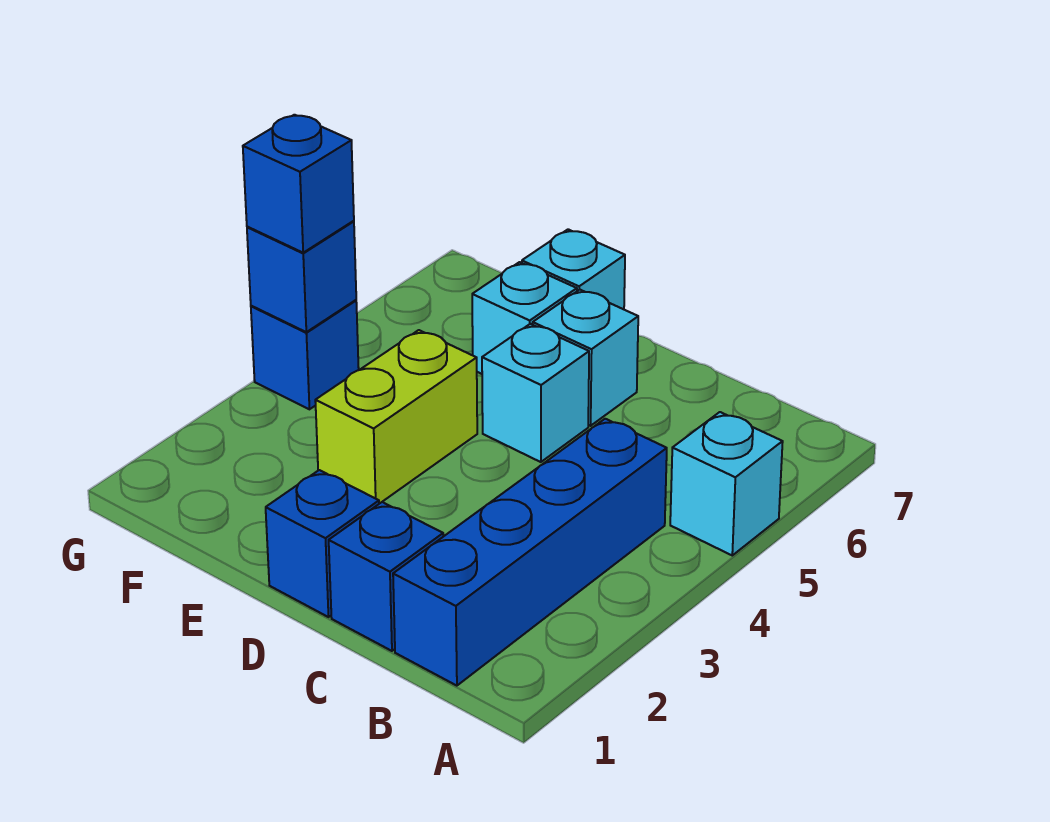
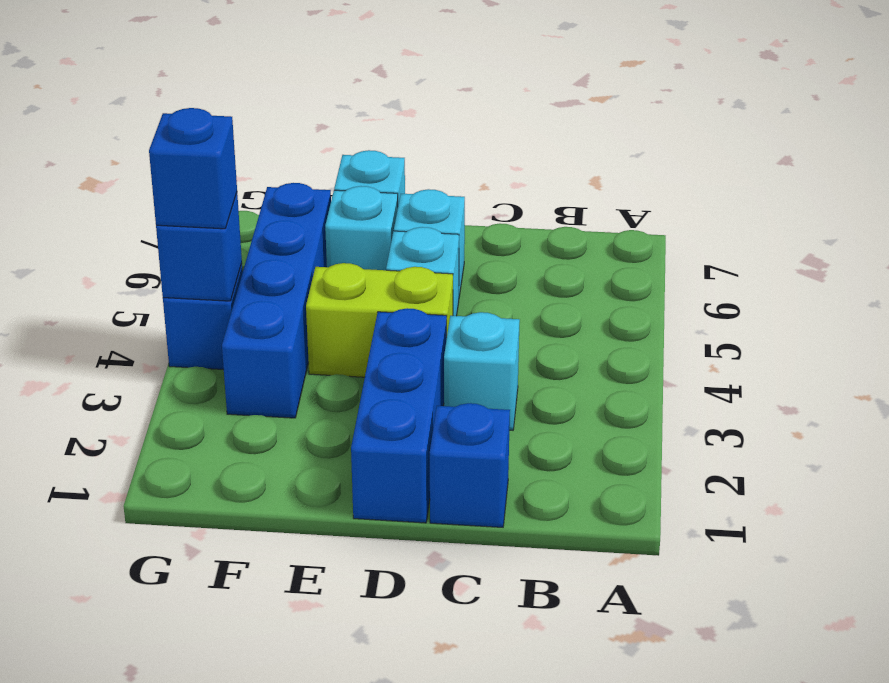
cyan 1x1 brick [670,412,783,555] -> cyan 1x1 brick moved to [444,312,520,430]
blue 1x4 brick [393,419,667,686] -> blue 1x4 brick moved to [222,183,331,418]
blue 1x1 brick [266,470,379,617] -> blue 1x3 brick [351,308,447,523]
lime 1x2 brick [315,330,477,504] -> lime 1x2 brick turned to [306,263,453,377]

